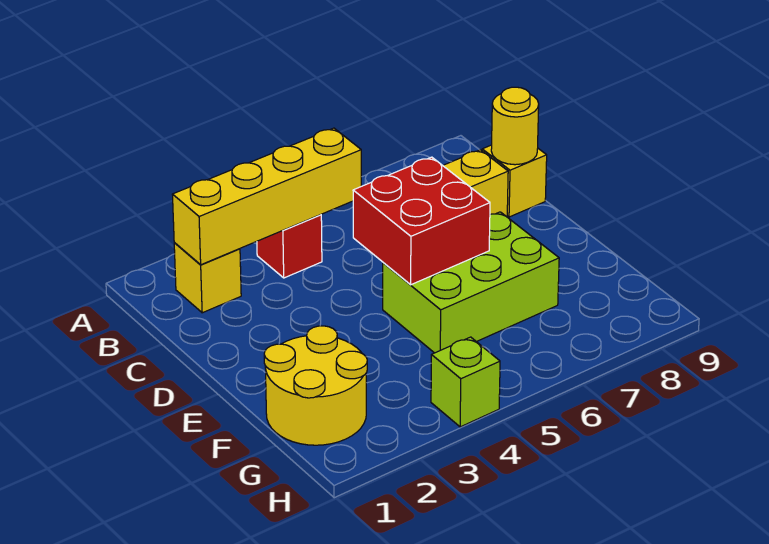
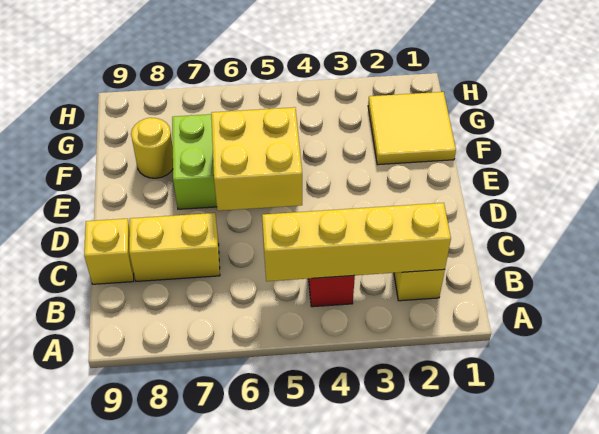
yellow 1x1 round brick [491,87,539,165] -> yellow 1x1 round brick moved to [131,118,173,178]
red 2x2 brick [353,157,490,285] -> yellow 2x2 brick [211,107,302,211]
yellow 2x2 round brick [264,326,367,445] -> yellow 2x2 tile [368,92,456,165]
lime 1x1 brick [431,337,500,427] -> none

